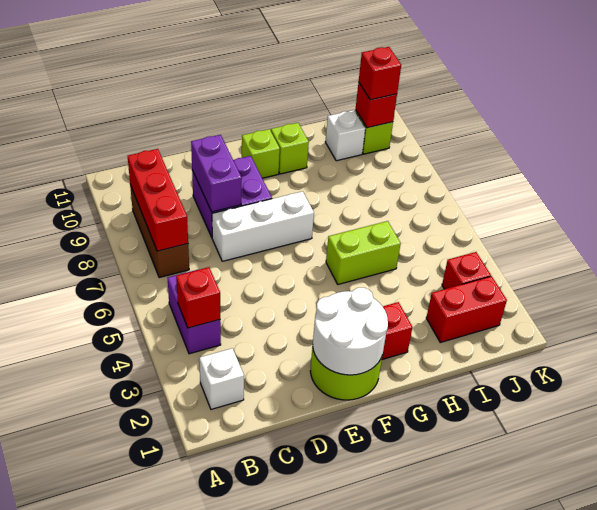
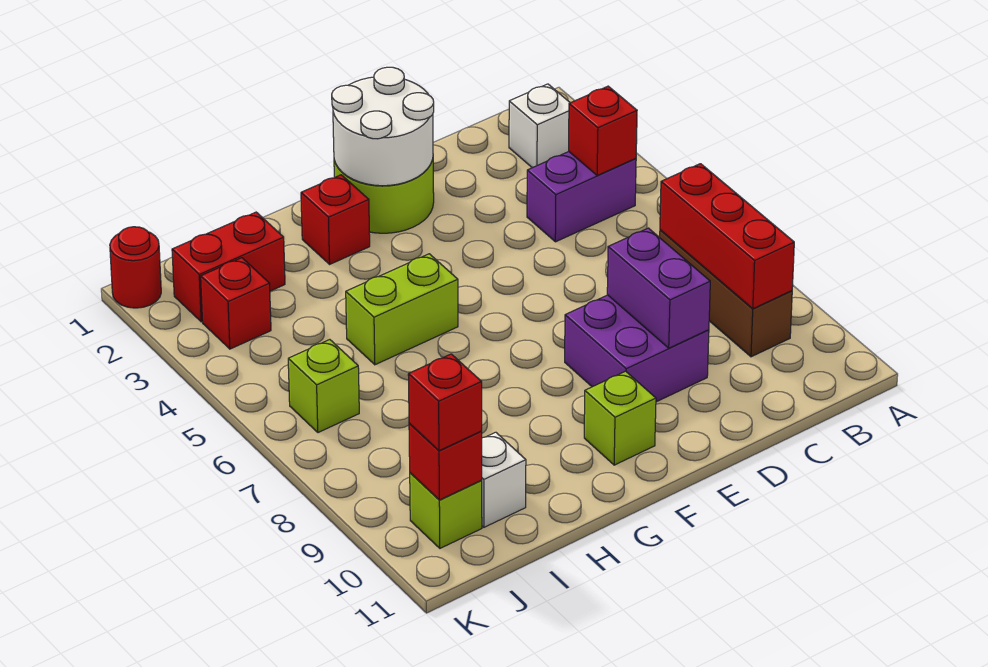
purple 1x2 brick [168,269,221,354] -> purple 1x2 brick turned to [527,152,636,242]
white 1x3 brick [212,191,314,261] -> none
lime 1x1 brick [271,123,309,174] -> lime 1x1 brick moved to [288,340,359,433]
none -> red 1x1 round brick [110,227,161,308]

